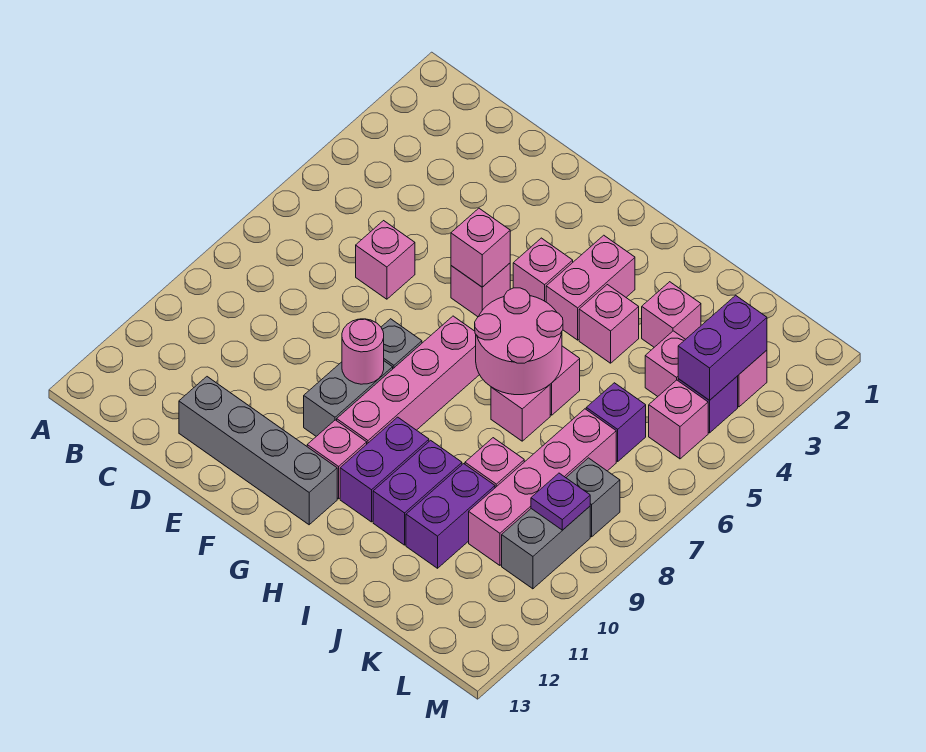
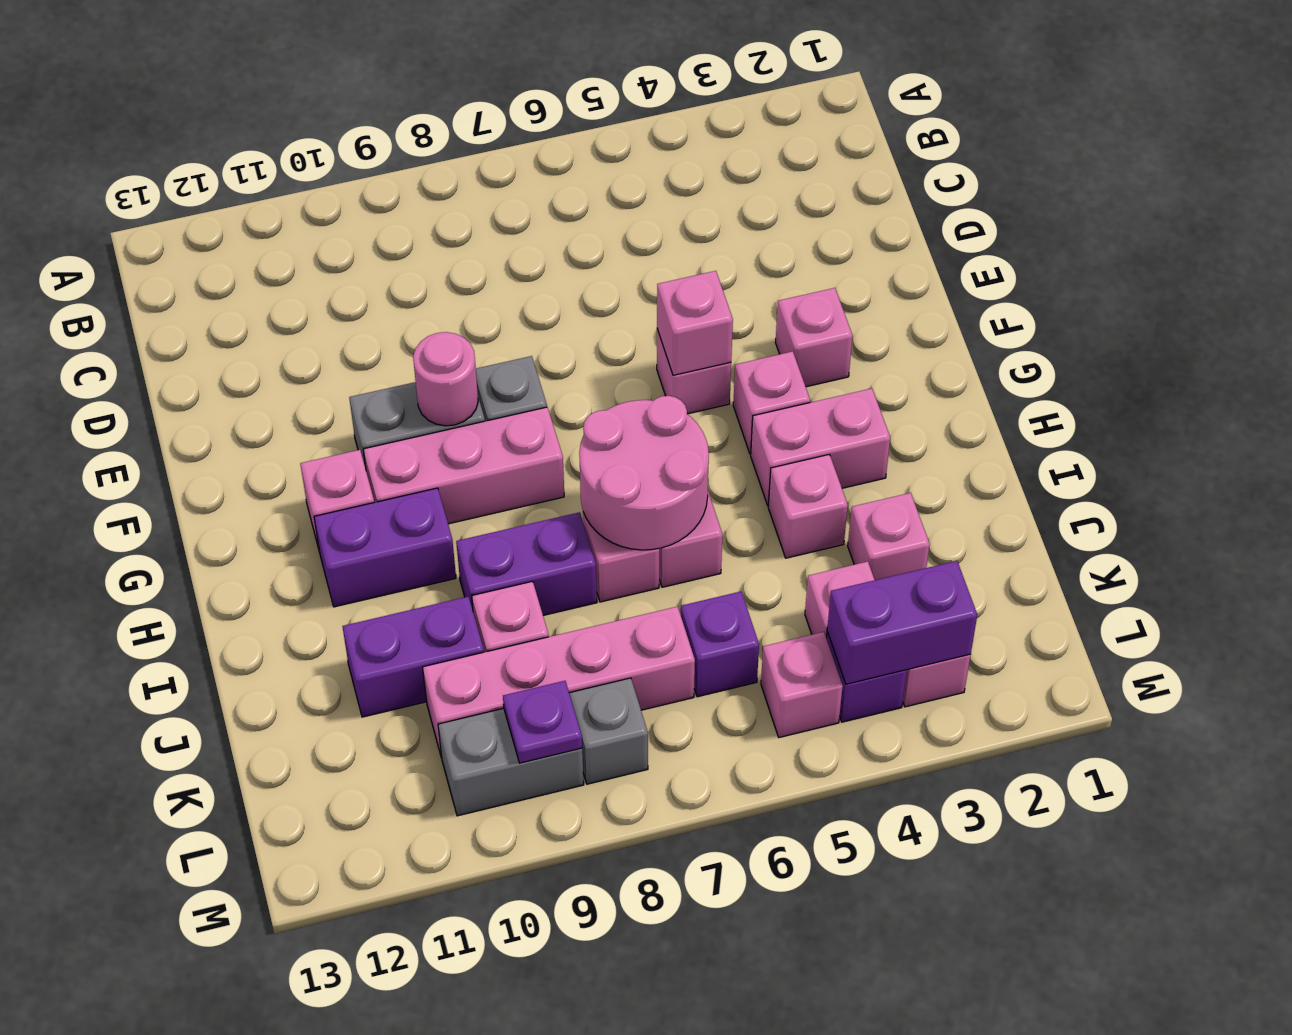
pink 1x1 brick [356,221,415,299] -> pink 1x1 brick moved to [775,288,853,387]
grey 1x4 brick [179,377,337,525] -> none
pink 1x4 brick [337,316,480,444] -> pink 1x3 brick [363,407,564,524]
purple 1x2 brick [373,440,462,545] -> purple 1x2 brick moved to [456,512,597,615]

